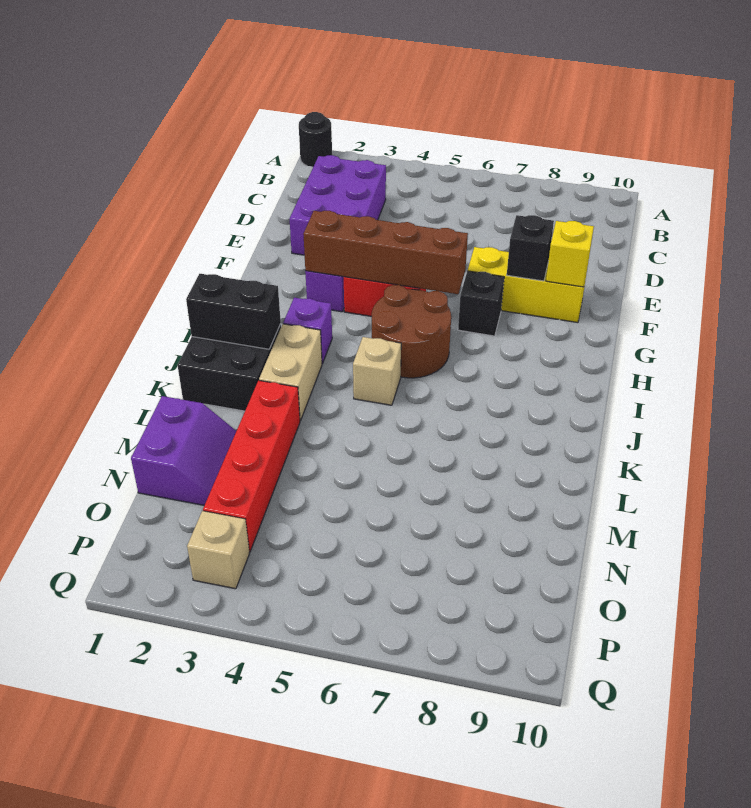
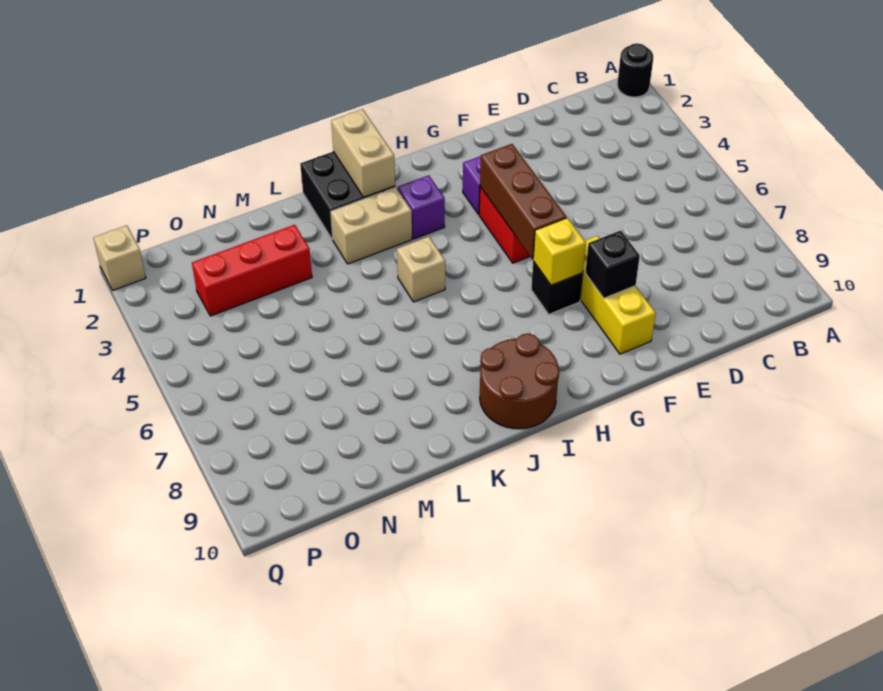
purple 2x3 brick [289,155,386,255] -> none
yellow 1x1 brick [546,221,594,287] -> yellow 1x1 brick moved to [533,218,586,285]
brown 1x4 brick [303,211,468,294] -> brown 1x3 brick [480,144,567,259]
brown 2x2 round brick [372,285,451,378] -> brown 2x2 round brick moved to [480,334,559,429]
black 1x2 brick [186,274,281,349] -> tan 1x2 brick [331,109,395,197]
red 1x4 brick [203,380,300,552] -> red 1x3 brick [192,225,312,316]
purple 2x2 slope [131,396,236,505] -> none
tan 1x1 brick [187,511,250,589] -> tan 1x1 brick moved to [93,225,146,290]

